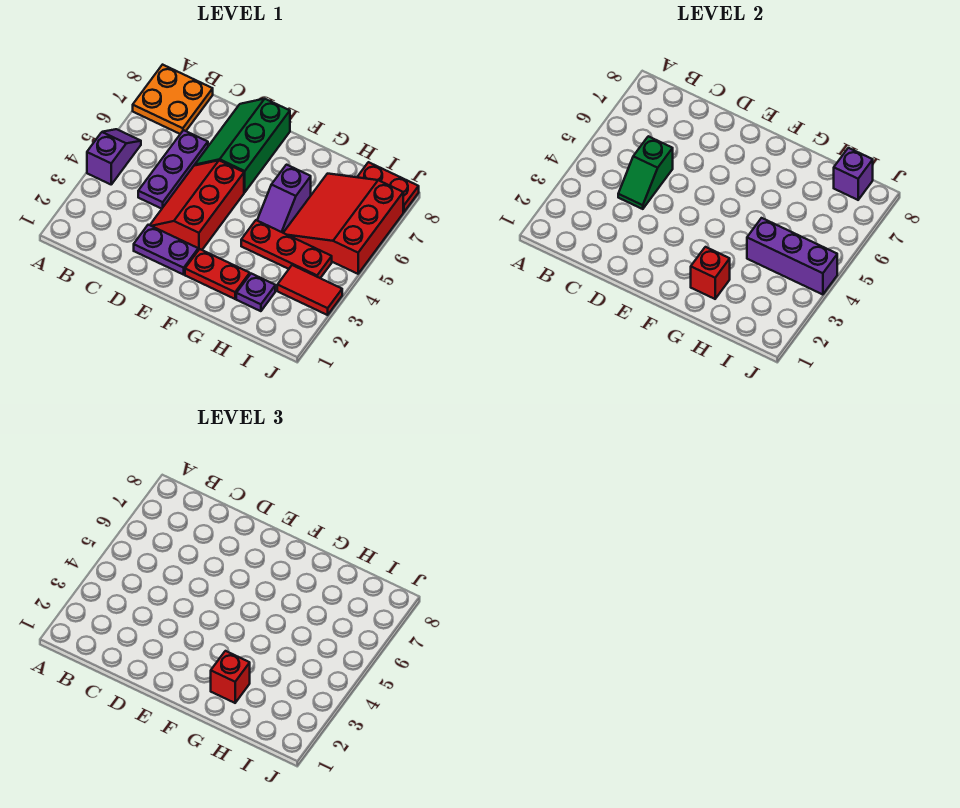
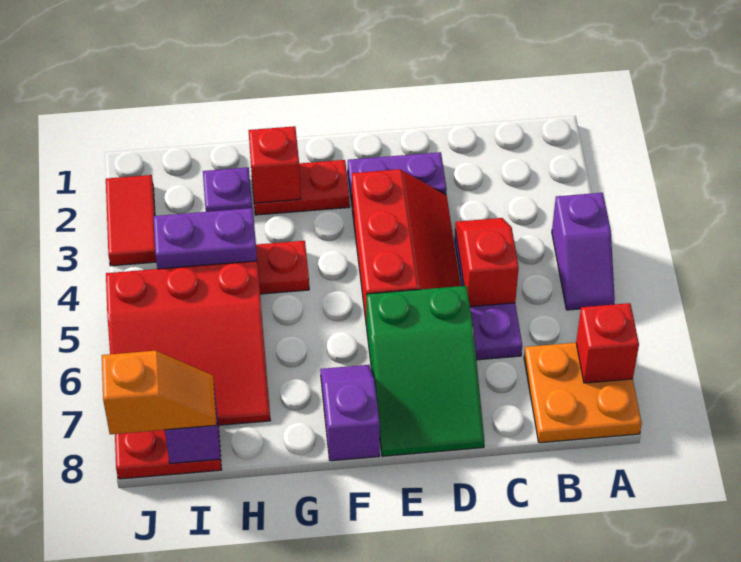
green 1x2 slope [618,136,673,209] -> red 1x2 slope [455,218,519,307]
green 2x3 slope [195,99,290,192] -> green 2x3 slope turned to [367,286,484,456]
red 1x1 brick [211,651,250,703] -> red 1x1 brick moved to [576,303,639,383]
purple 1x2 slope [257,165,311,233] -> purple 1x2 slope moved to [320,365,380,461]
purple 1x3 brick [747,218,837,295] -> purple 1x2 brick [153,208,257,269]
red 3x3 slope [283,174,403,274] -> red 3x3 slope turned to [106,261,270,425]
red 1x2 tile [277,265,342,315] -> red 1x2 tile turned to [106,175,156,266]
none -> orange 1x2 slope [102,351,217,434]

